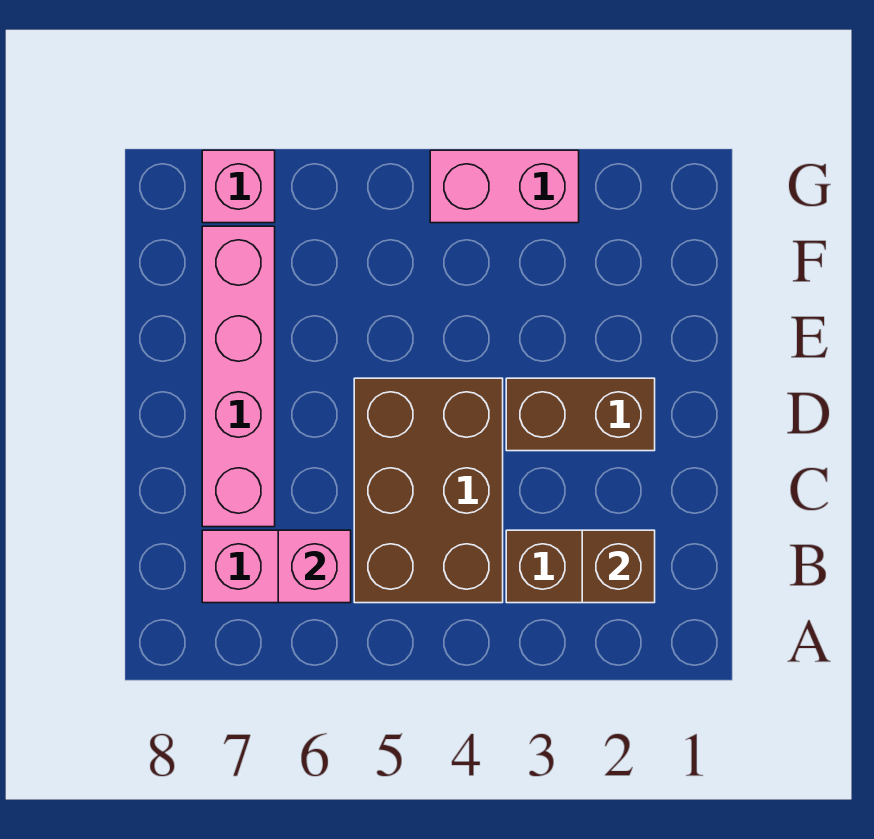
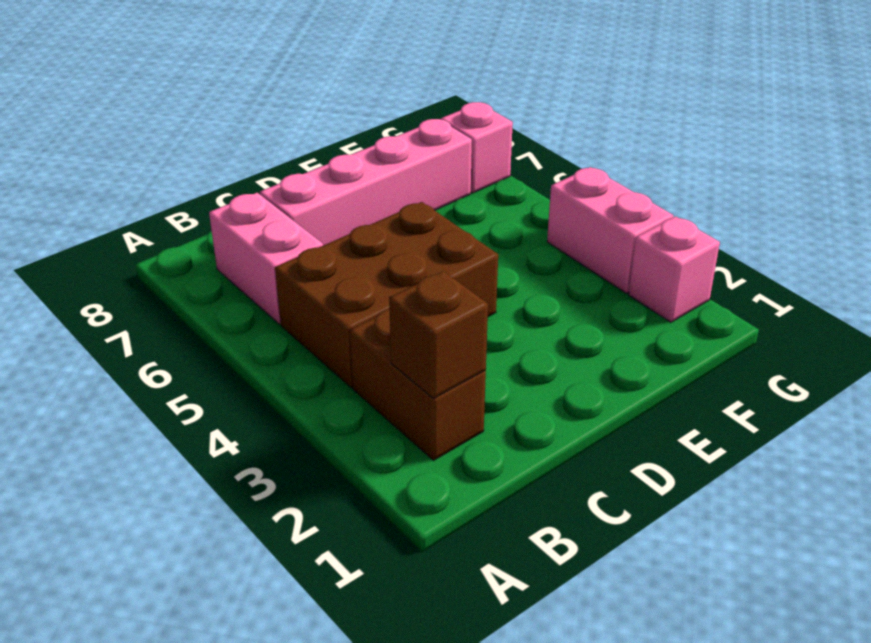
pink 1x1 brick [278,530,351,603] -> pink 1x1 brick moved to [629,216,720,322]
brown 1x2 brick [506,378,655,451] -> none

